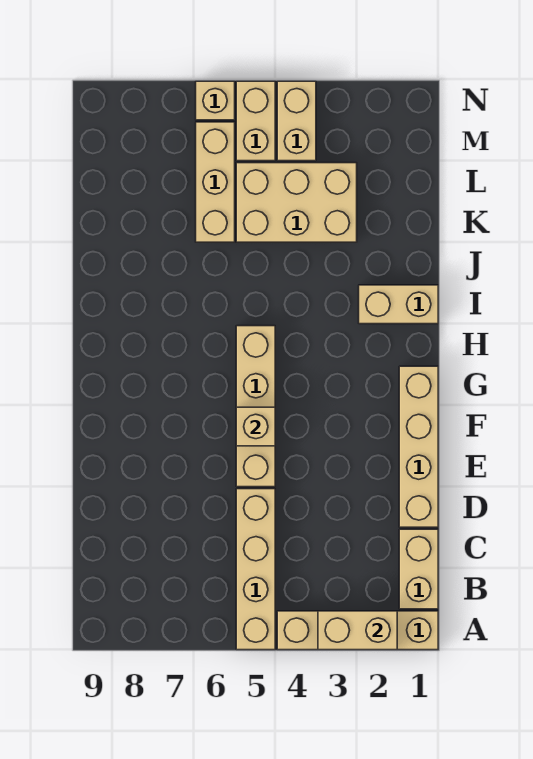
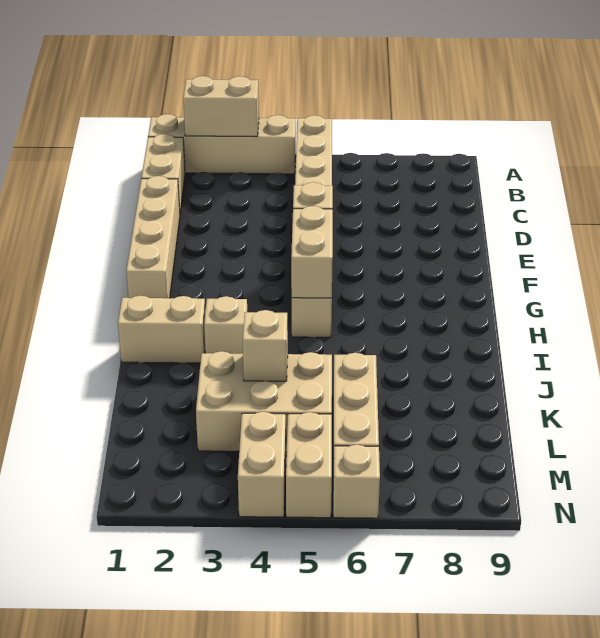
none -> tan 1x2 brick [291,206,333,298]
none -> tan 1x1 brick [204,296,247,354]
none -> tan 1x1 brick [243,310,288,381]

